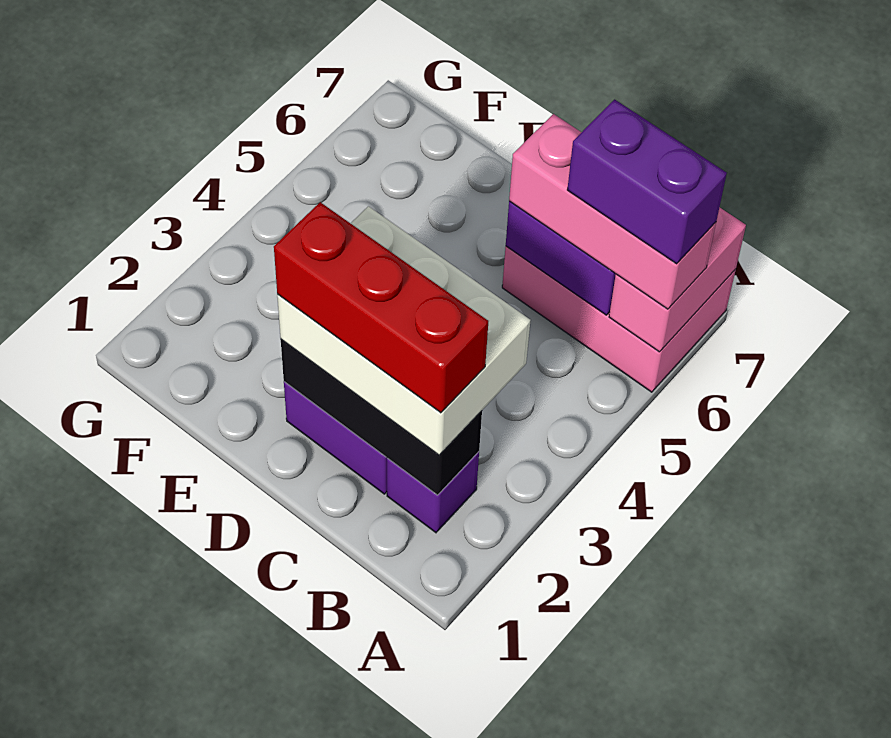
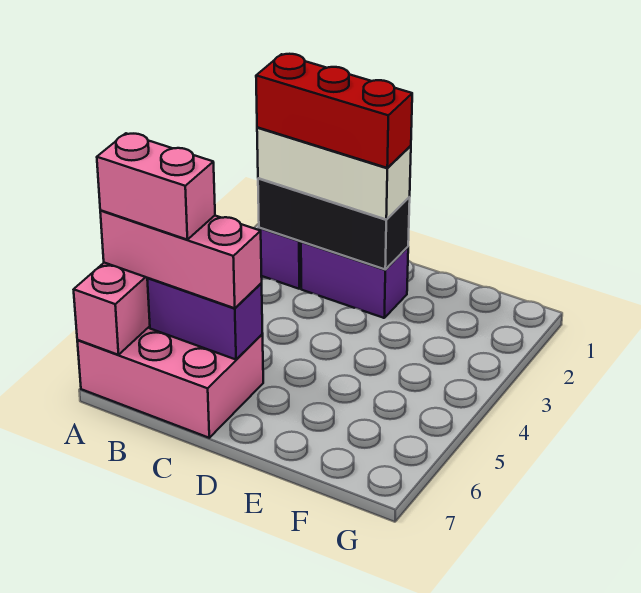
purple 1x2 brick [567,99,727,264] -> pink 1x2 brick [97,133,215,240]
white 2x3 brick [277,206,531,455] -> white 1x3 brick [257,127,411,220]

